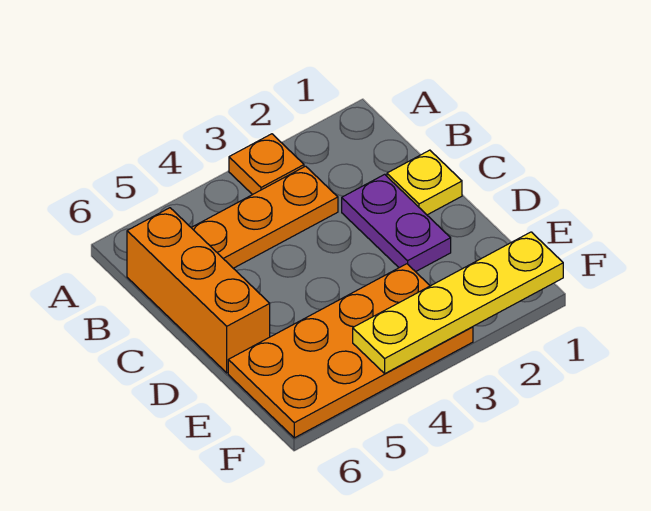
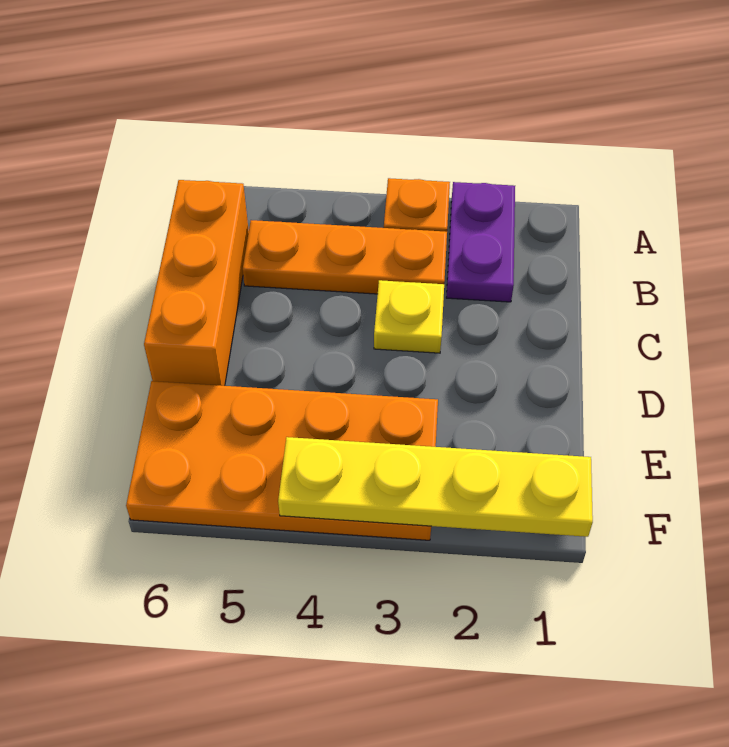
yellow 1x1 plate [387,150,462,215] -> yellow 1x1 plate moved to [374,280,444,353]
purple 1x2 plate [342,174,451,272] -> purple 1x2 plate moved to [446,182,515,302]

